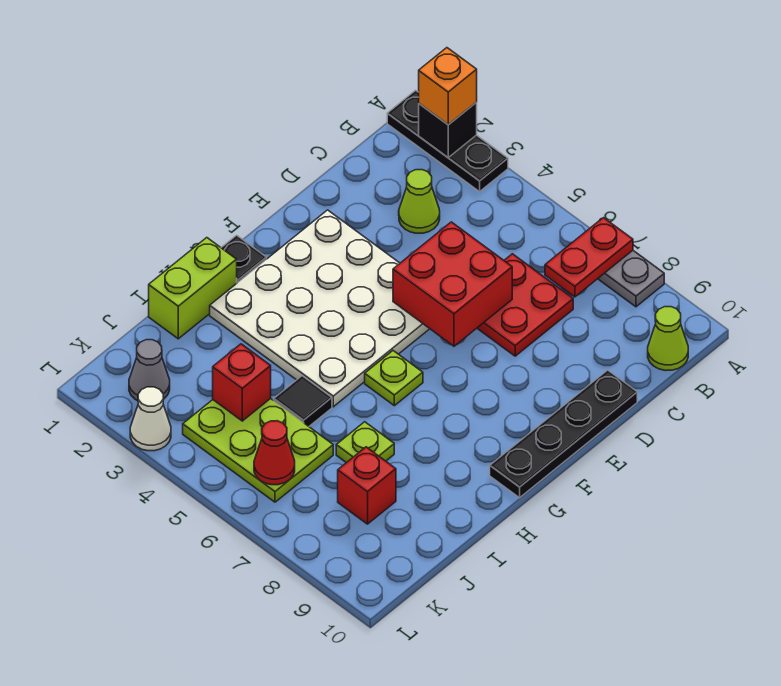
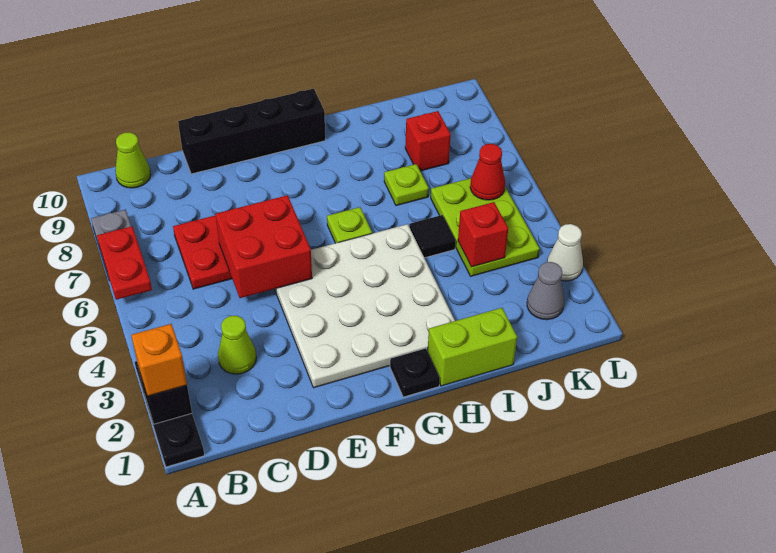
red 1x2 plate [545,218,633,297] -> red 1x2 plate turned to [97,226,152,300]
black 1x4 plate [490,370,637,498] -> black 1x4 brick [178,89,325,174]

